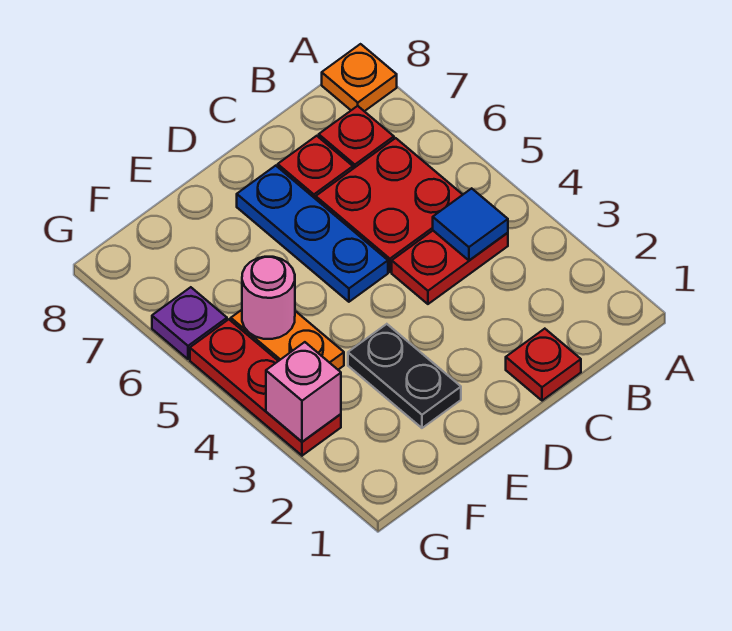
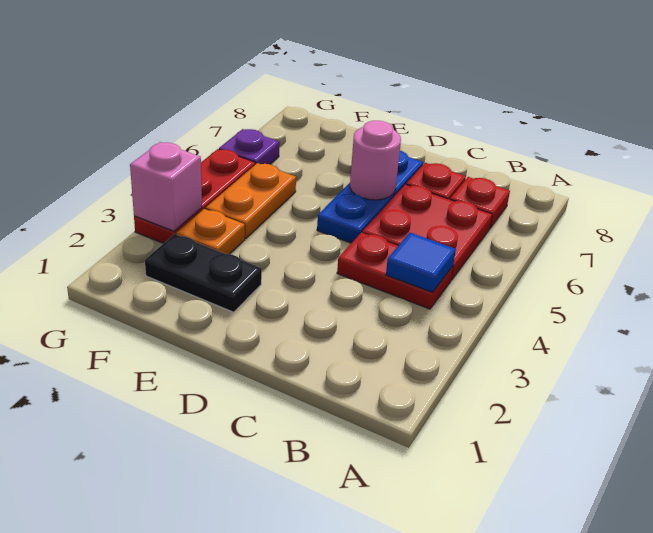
orange 1x1 plate [322,44,397,111] -> orange 1x1 plate moved to [176,209,245,254]
red 1x1 plate [506,329,581,401] -> none
black 1x2 plate [348,324,461,428] -> black 1x2 plate turned to [145,234,262,312]
pink 1x1 round brick [242,257,295,339] -> pink 1x1 round brick moved to [350,121,401,200]

